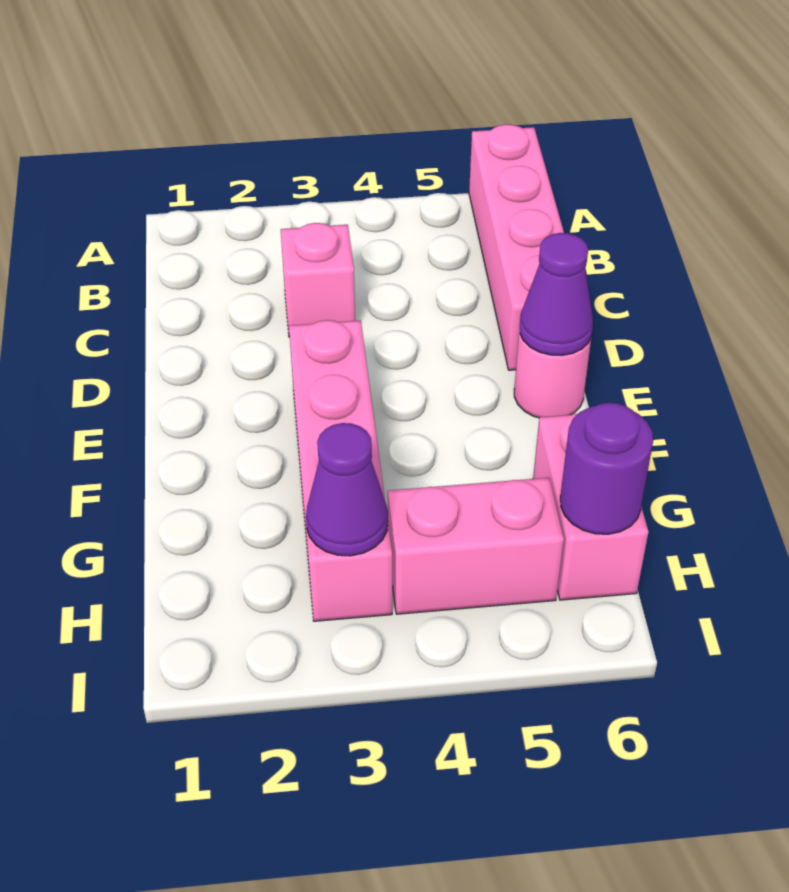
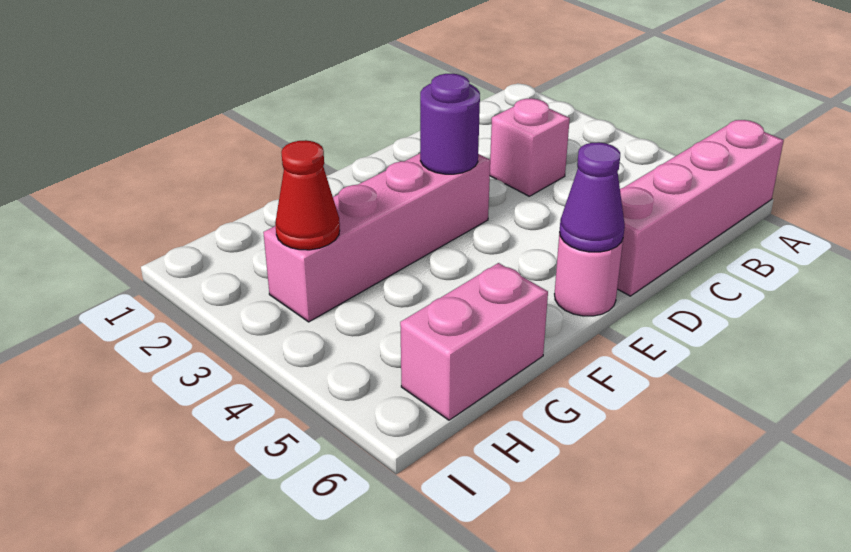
purple 1x1 cone [306,423,388,556] -> red 1x1 cone [275,140,340,250]
pink 1x2 brick [388,478,564,614] -> none
purple 1x1 round brick [560,403,653,534] -> purple 1x1 round brick moved to [420,74,480,174]

